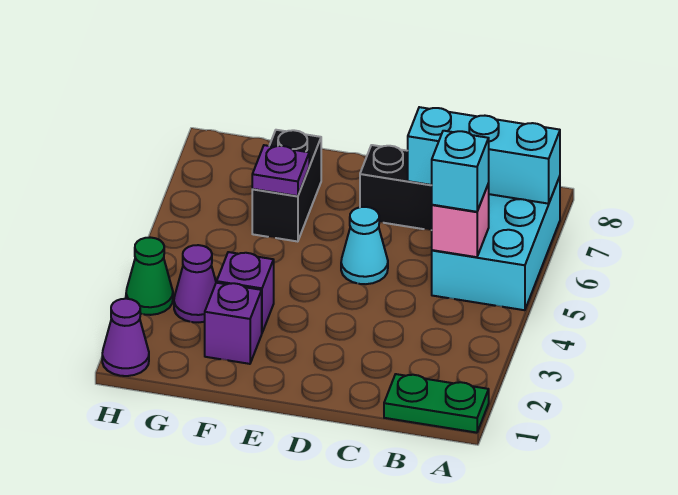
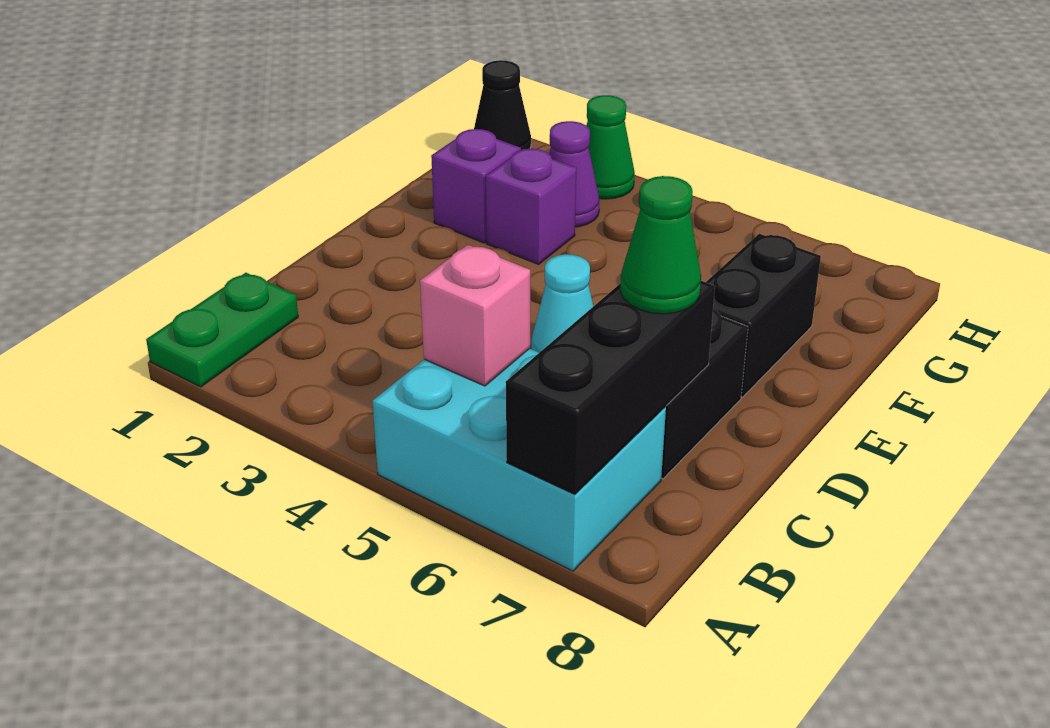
cyan 1x3 brick [408,107,560,204] -> black 1x3 brick [506,281,715,494]
cyan 1x1 brick [432,131,489,212] -> none
none -> green 1x1 cone [620,176,701,314]
black 1x2 brick [252,130,321,242] -> black 1x2 brick turned to [706,234,821,397]
purple 1x1 plate [252,145,309,196] -> none
purple 1x1 cone [102,299,149,376] -> black 1x1 cone [474,60,531,150]

